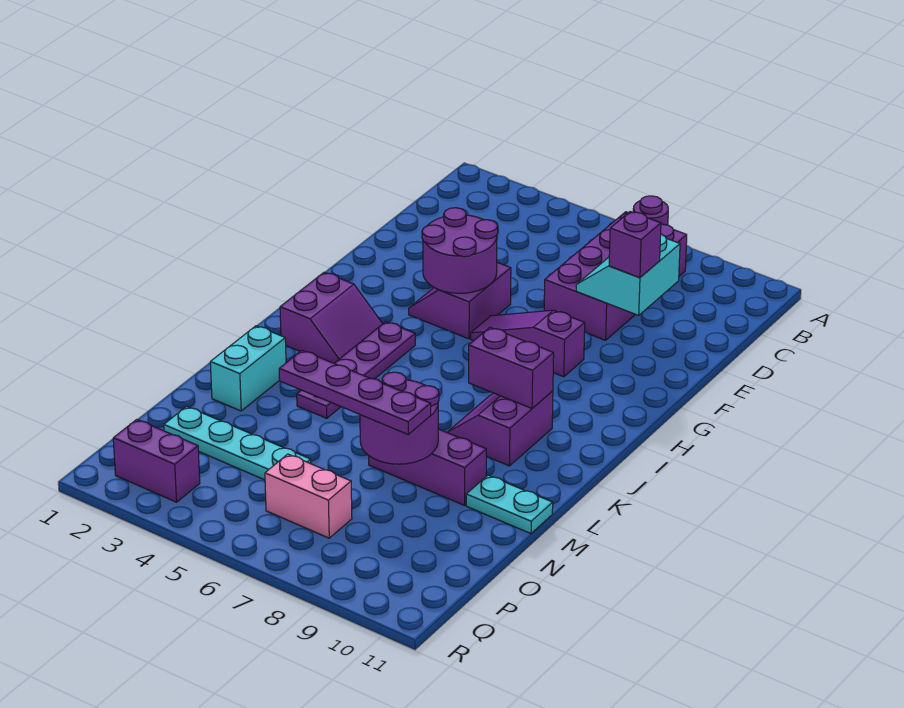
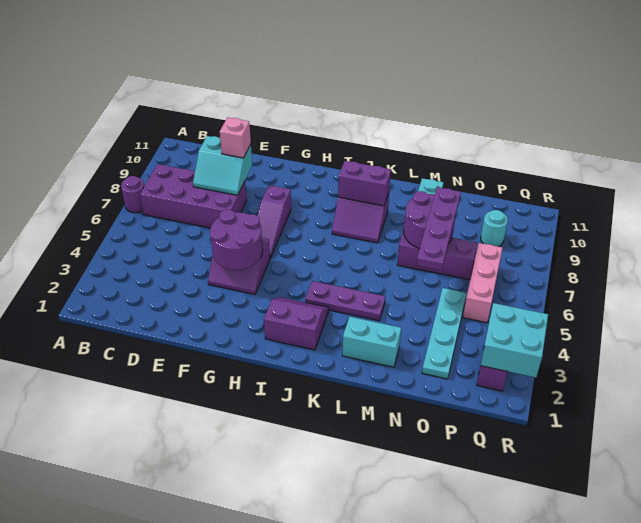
purple 1x1 brick [609,212,661,278] -> pink 1x1 brick [220,117,251,158]
purple 1x4 plate [297,322,415,418] -> purple 1x3 plate [305,281,385,321]
purple 1x2 brick [469,327,554,408] -> purple 1x2 brick turned to [338,161,391,206]
purple 1x3 brick [369,429,486,505] -> purple 1x3 brick turned to [397,231,477,280]
pink 1x2 brick [265,454,352,538] -> pink 1x3 brick [463,243,502,323]
none -> cyan 1x1 round brick [481,210,508,247]
none -> cyan 2x2 brick [481,303,548,377]

